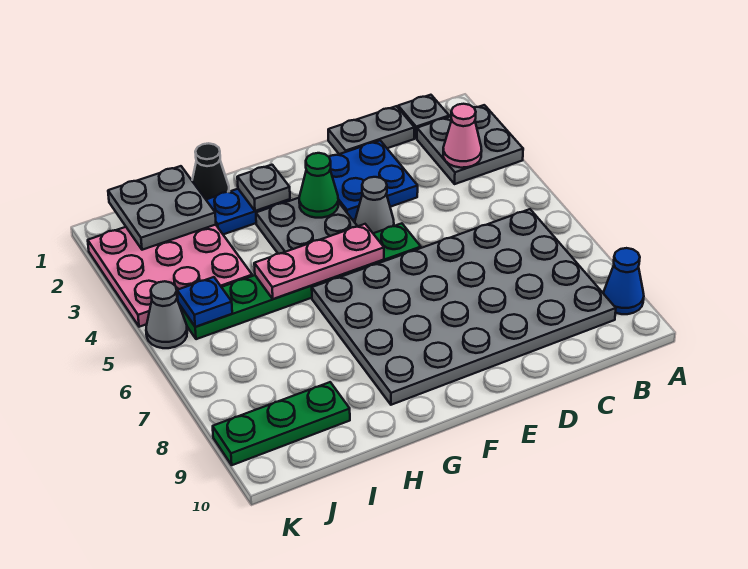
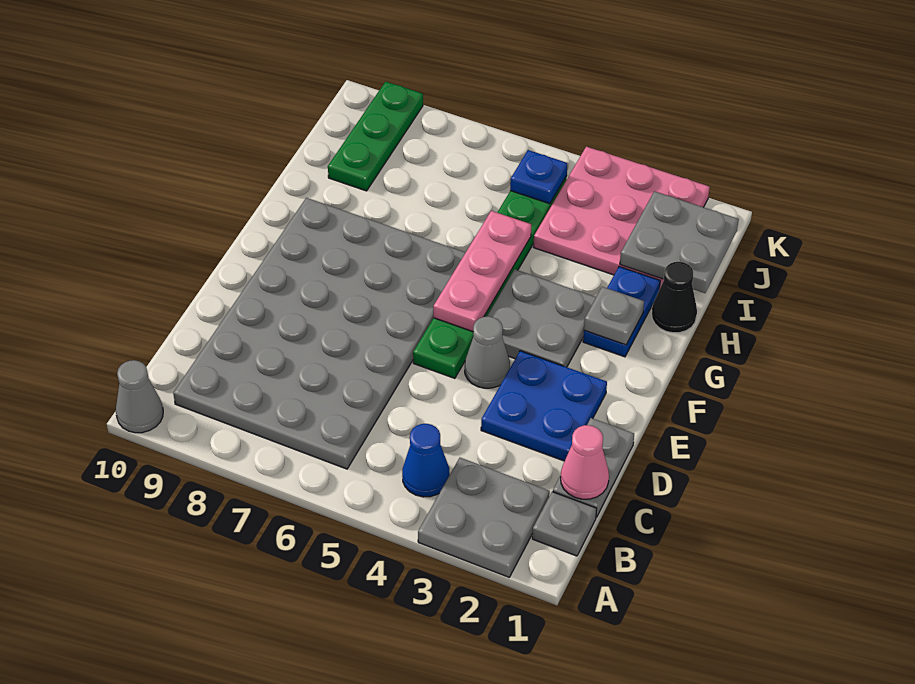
blue 1x1 cone [603,248,644,314] -> blue 1x1 cone moved to [402,424,450,497]
pink 1x1 cone [443,104,482,168] -> pink 1x1 cone moved to [561,425,609,499]
green 1x1 cone [299,153,338,218] -> none
grey 1x1 cone [146,281,187,348] -> grey 1x1 cone moved to [116,360,163,433]

